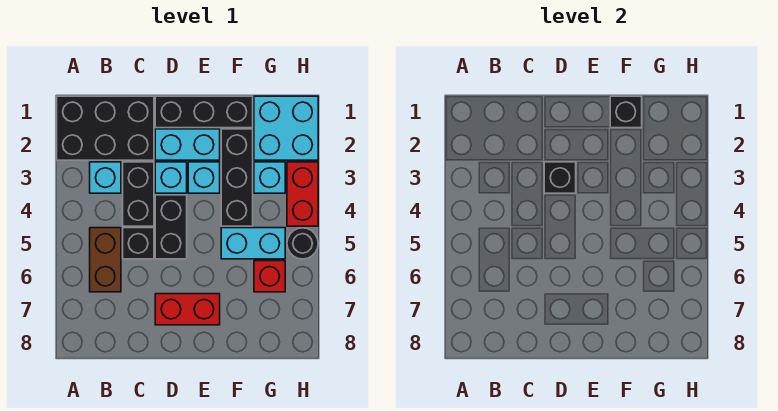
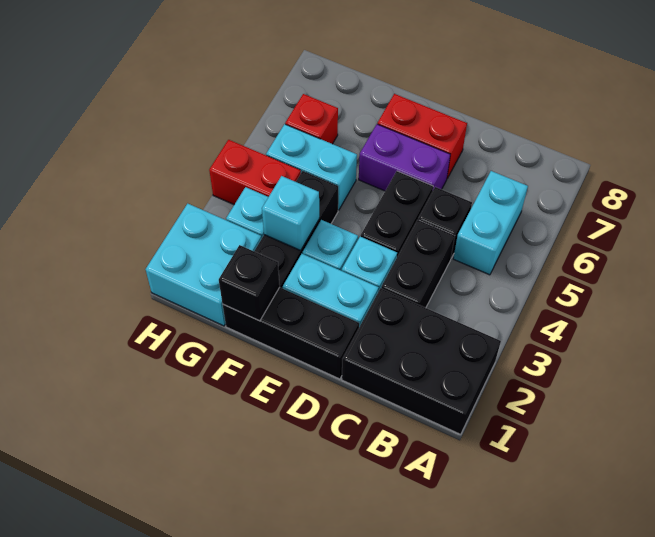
cyan 1x1 brick [90,162,121,193] -> cyan 1x1 brick moved to [262,176,319,250]
brown 1x2 brick [90,228,121,292] -> cyan 1x2 brick [453,171,528,275]
black 1x1 brick [544,162,576,193] -> none
none -> purple 1x2 brick [359,124,450,191]
red 1x2 brick [287,162,318,226] -> red 1x2 brick turned to [209,140,301,205]
black 1x1 round brick [287,228,318,259] -> none

